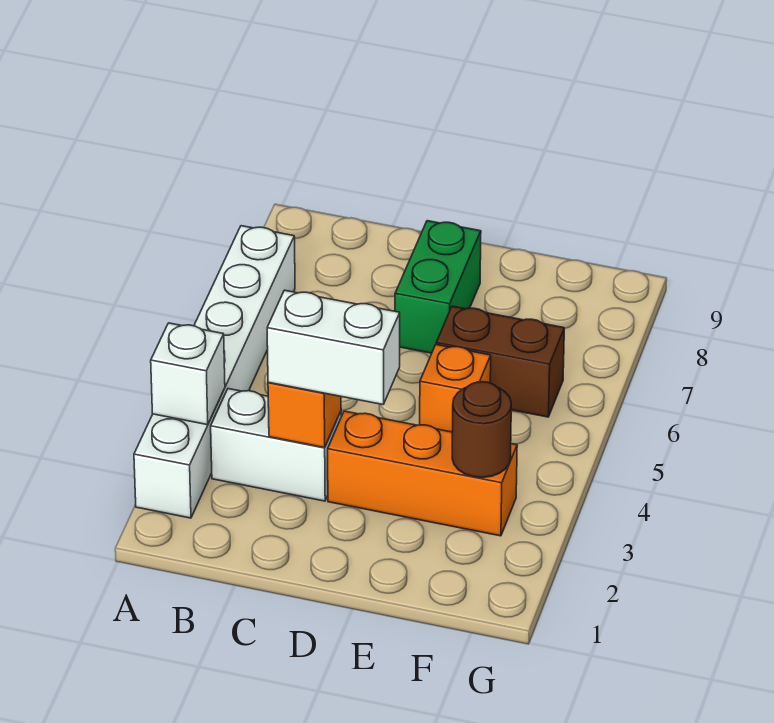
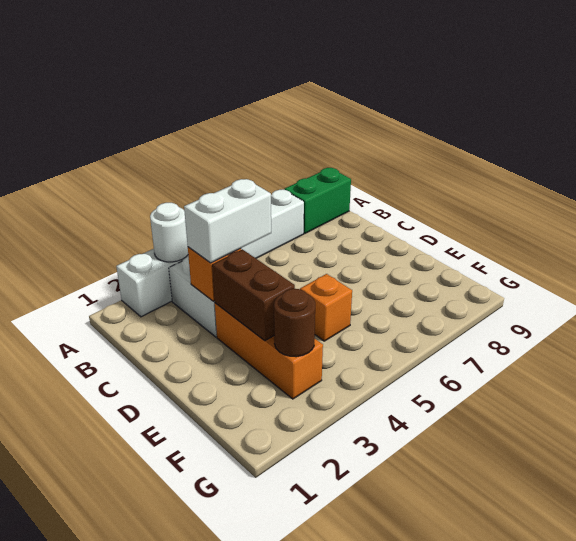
white 1x1 brick [151,323,225,425] -> white 1x1 round brick [150,203,188,262]
white 1x2 brick [267,290,400,405] -> white 1x2 brick turned to [184,179,271,263]
green 1x2 brick [395,221,481,353] -> green 1x2 brick moved to [284,168,351,233]
brown 1x2 brick [436,306,564,417] -> brown 1x2 brick moved to [212,249,295,341]

